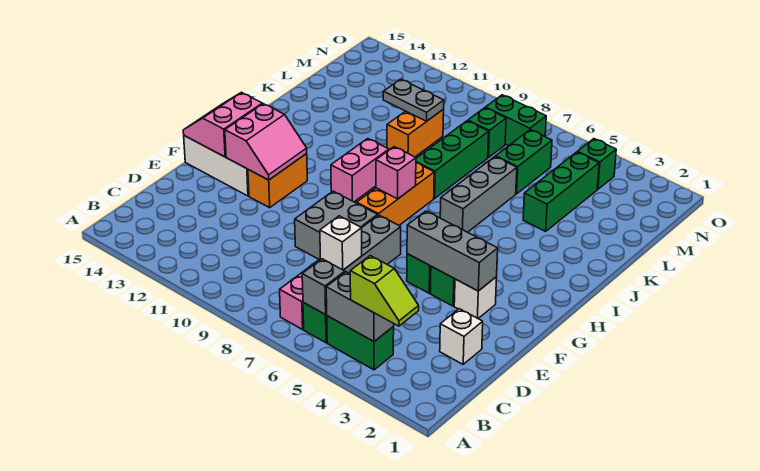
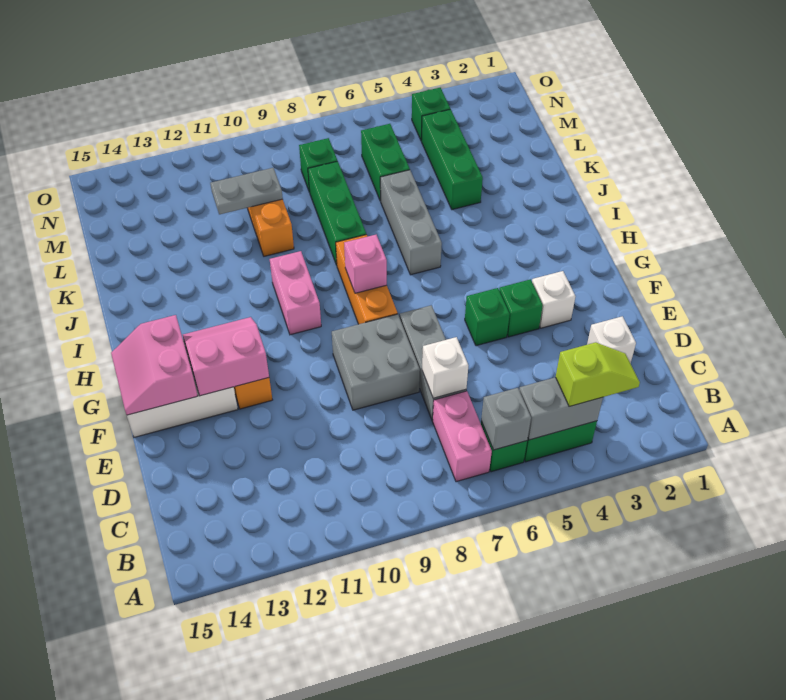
grey 1x3 brick [407,211,498,291] -> none
pink 2x2 slope [225,104,307,180] -> pink 2x2 slope turned to [183,317,269,396]
green 1x2 brick [486,95,546,146] -> none

